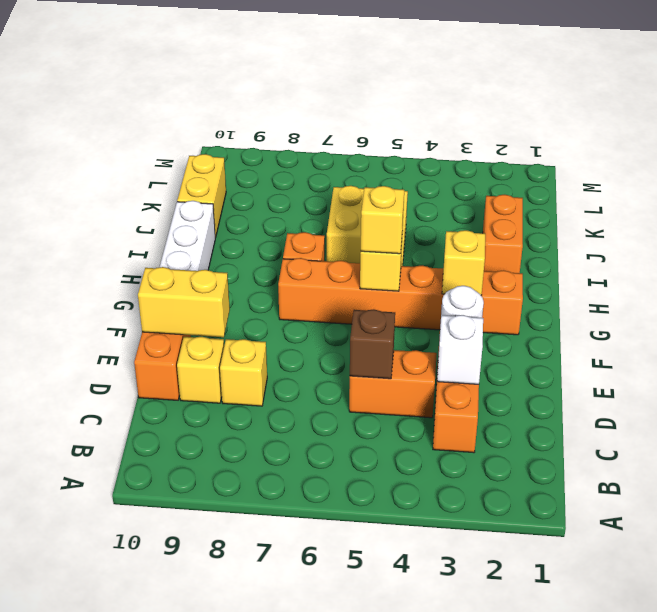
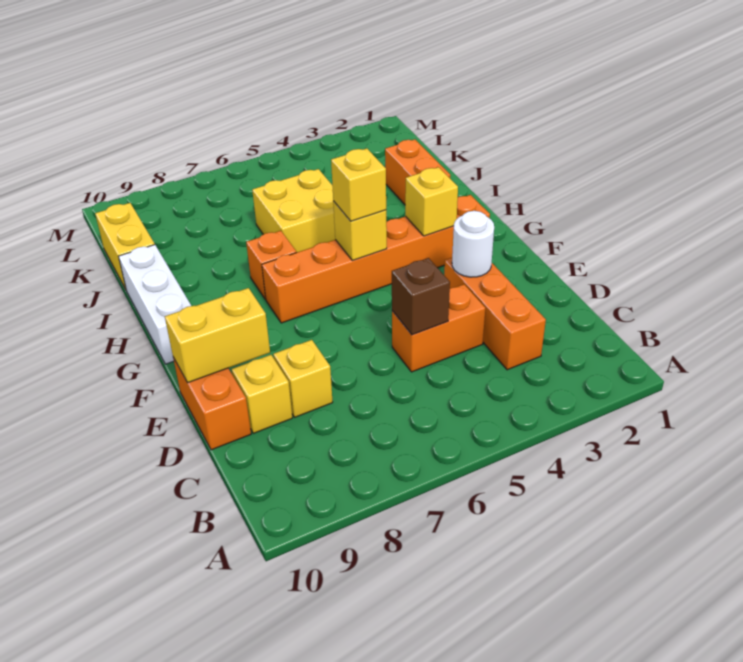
white 1x1 brick [437,315,483,384] -> none

